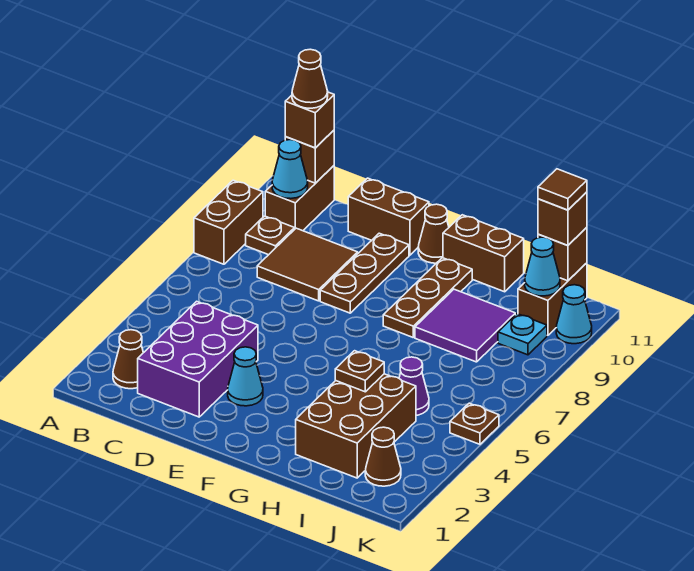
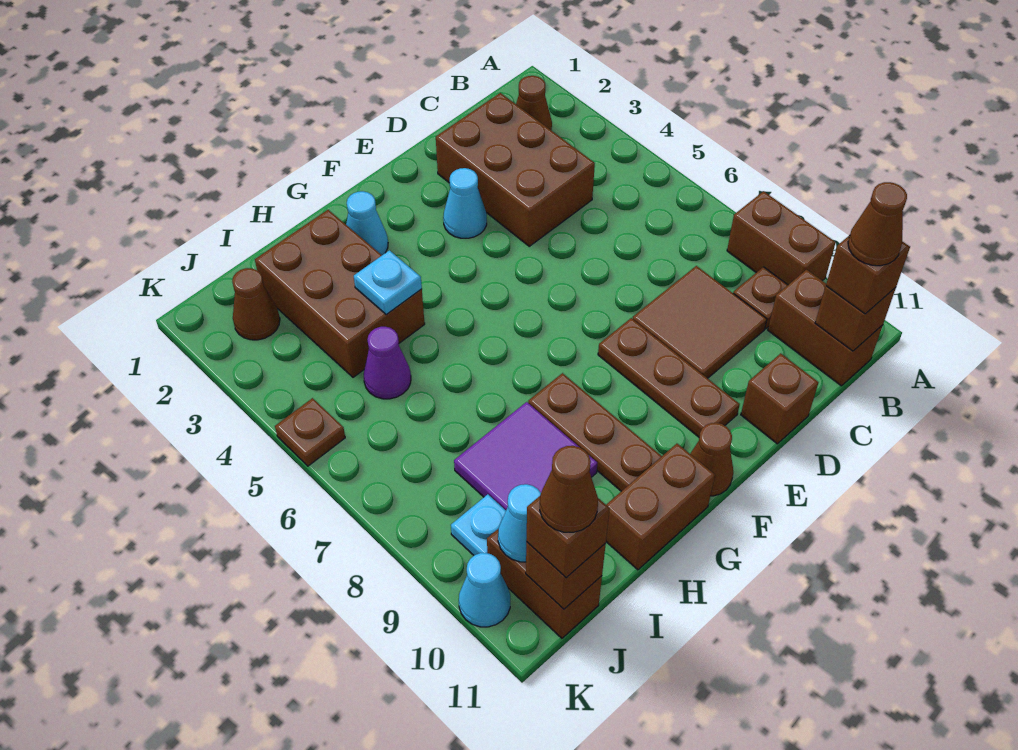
cyan 1x1 cone [272,140,308,199] -> cyan 1x1 cone moved to [346,191,388,255]
purple 2x3 brick [138,301,258,417] -> brown 2x3 brick [436,93,595,246]
brown 1x2 brick [348,178,429,255] -> brown 1x1 brick [741,353,818,444]
brown 1x1 plate [335,351,384,392] -> cyan 1x1 plate [354,250,422,315]
brown 1x1 tile [538,169,587,210] -> brown 1x1 cone [540,446,598,532]

